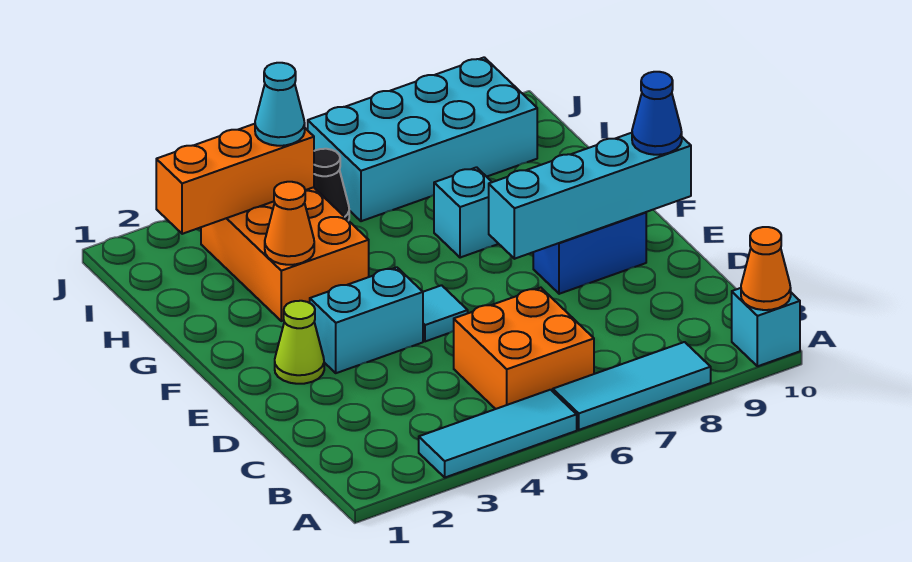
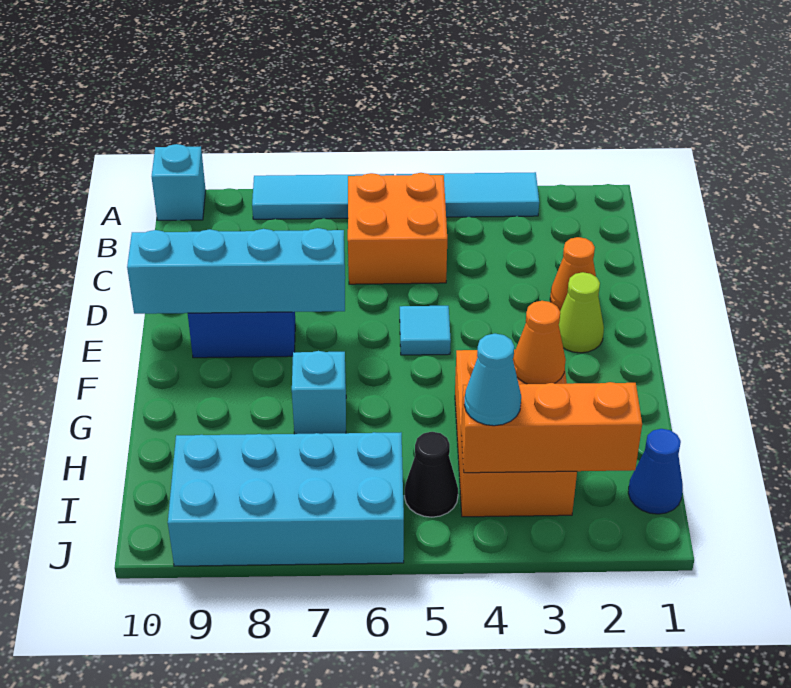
orange 1x1 cone [741,227,791,310] -> orange 1x1 cone moved to [550,237,599,311]
cyan 1x2 brick [310,267,423,373] -> none
blue 1x1 cone [632,72,682,155] -> blue 1x1 cone moved to [628,429,683,514]

